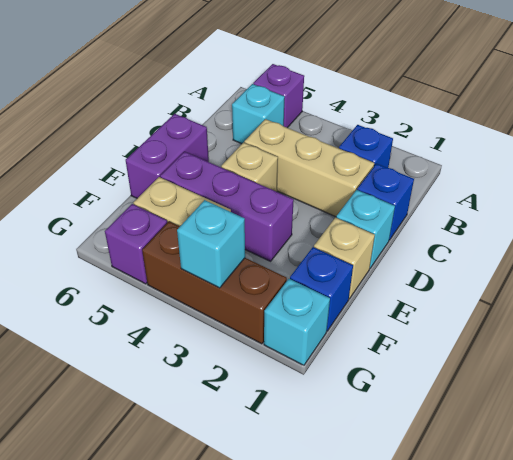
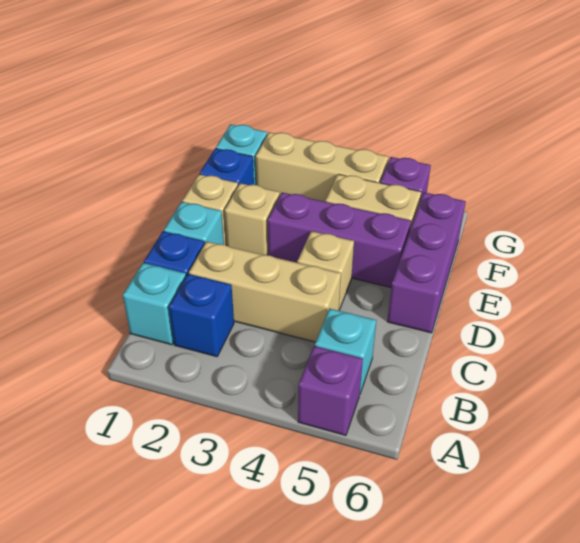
purple 1x2 brick [126,114,209,198] -> purple 1x3 brick [387,192,466,333]
none -> tan 1x1 brick [224,183,280,255]
brown 1x3 brick [142,222,287,344] -> tan 1x3 brick [256,132,388,202]
cyan 1x1 brick [177,200,245,288] -> cyan 1x1 brick moved to [123,263,186,345]

